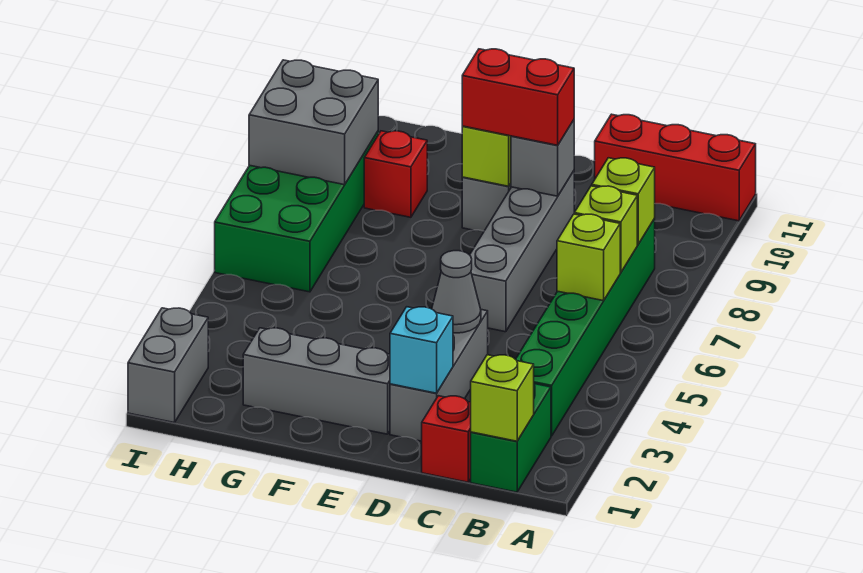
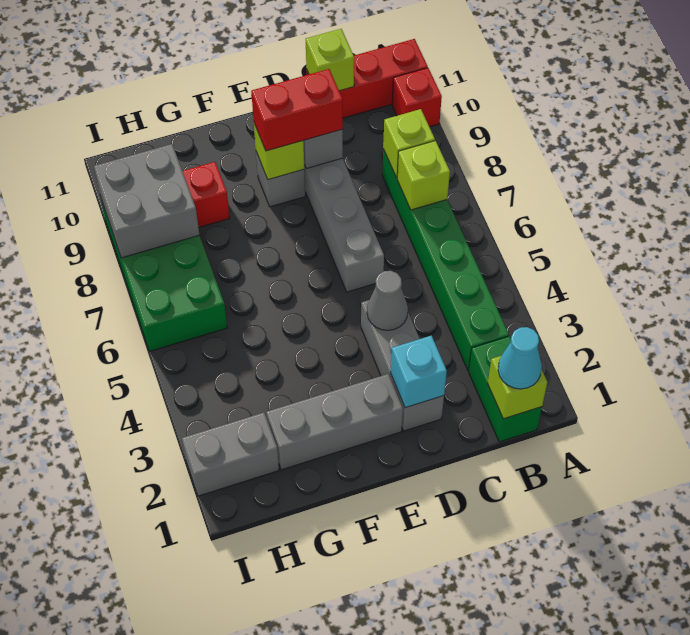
none -> cyan 1x1 cone [498,327,542,389]
lime 1x1 brick [557,214,620,301] -> lime 1x1 brick moved to [306,29,354,91]
red 1x1 brick [422,396,471,482] -> red 1x1 brick moved to [392,68,442,127]
grey 1x2 brick [128,308,208,423] -> grey 1x2 brick turned to [182,412,279,496]

